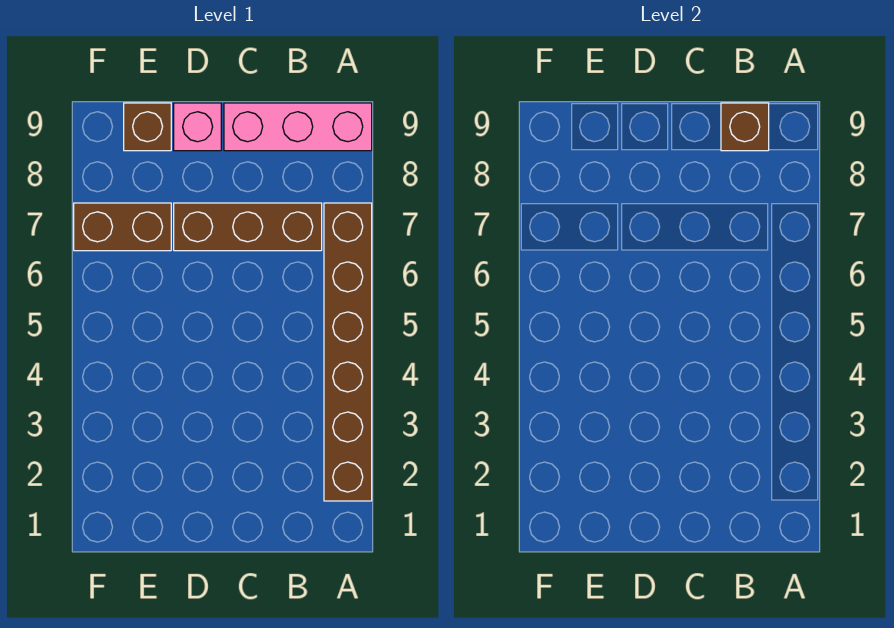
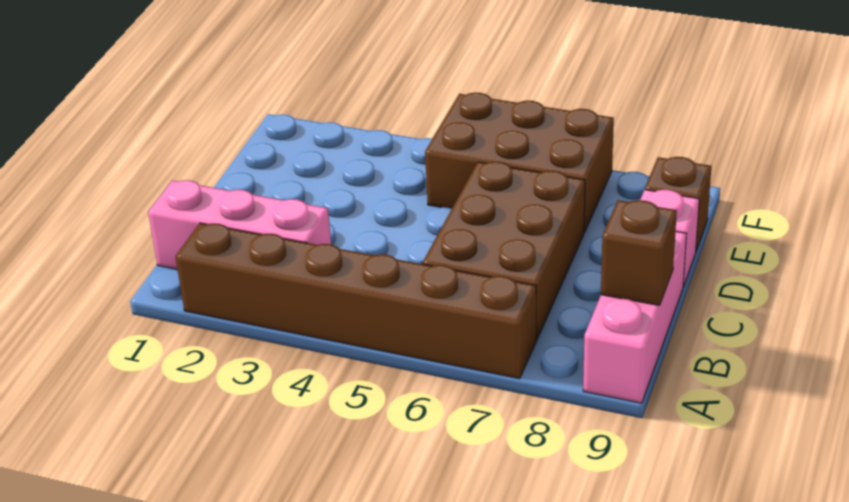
none -> pink 1x3 brick [148,180,331,269]
brown 1x3 brick [174,203,322,251] -> brown 2x3 brick [423,162,585,339]
brown 1x2 brick [74,203,171,251] -> brown 2x3 brick [425,93,614,232]

